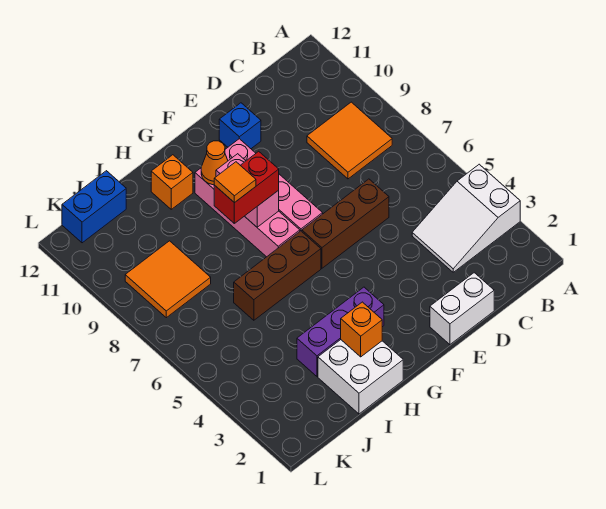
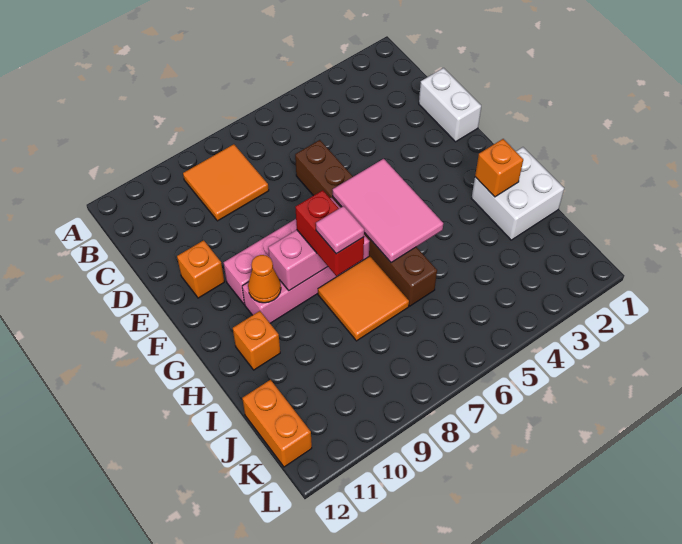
white 2x3 slope [412,164,520,272] -> none
blue 1x1 brick [219,103,261,149] -> orange 1x1 brick [177,240,224,298]
none -> pink 2x3 tile [333,159,443,263]
purple 1x3 brick [297,287,384,376] -> none
orange 1x1 tile [214,162,256,203] -> pink 1x1 tile [316,206,364,254]
orange 2x2 tile [125,241,211,318] -> orange 2x2 tile moved to [318,256,409,341]
blue 1x2 brick [62,171,126,243] -> orange 1x2 brick [242,380,312,467]

